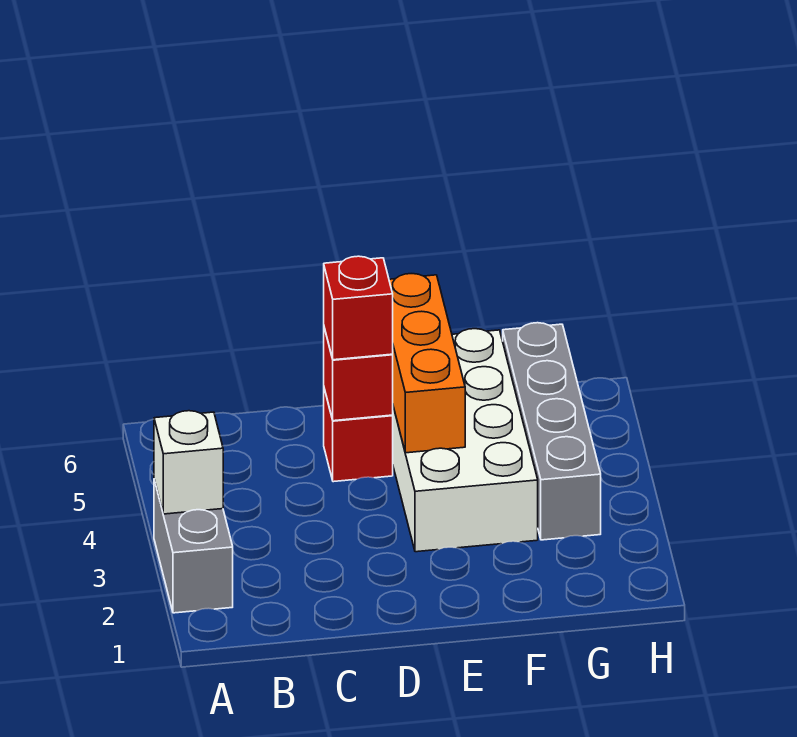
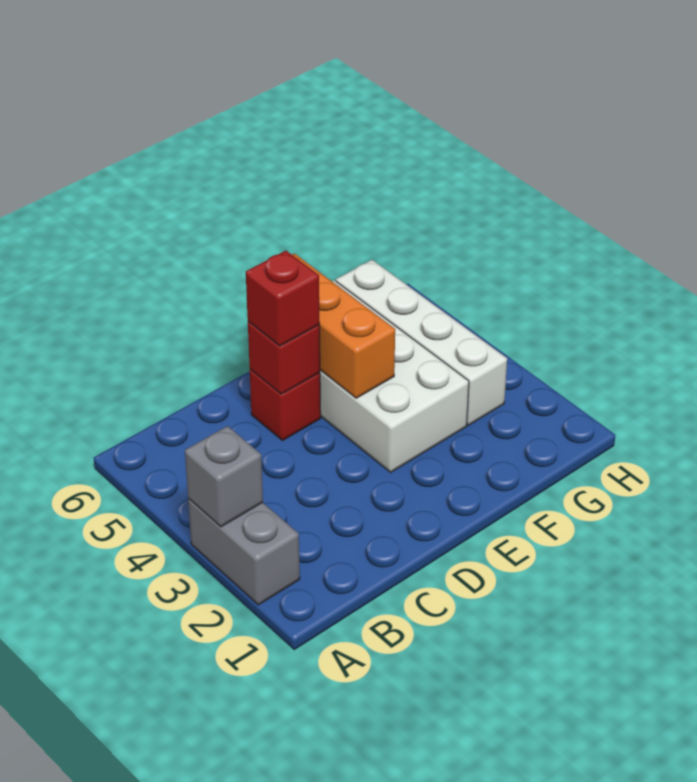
white 1x1 brick [154,411,223,514] -> grey 1x1 brick [185,426,263,527]
grey 1x4 brick [503,323,601,540] -> white 1x4 brick [336,260,507,425]

